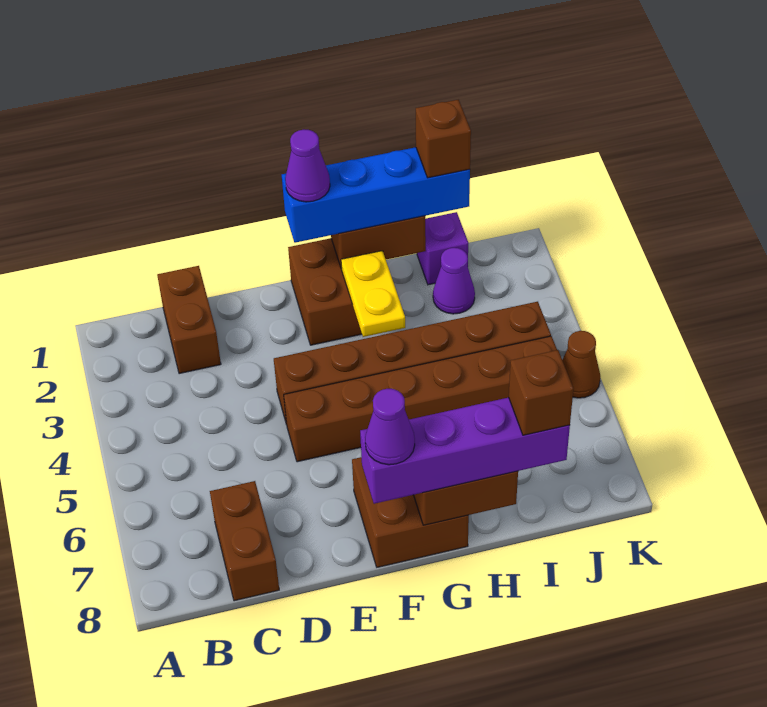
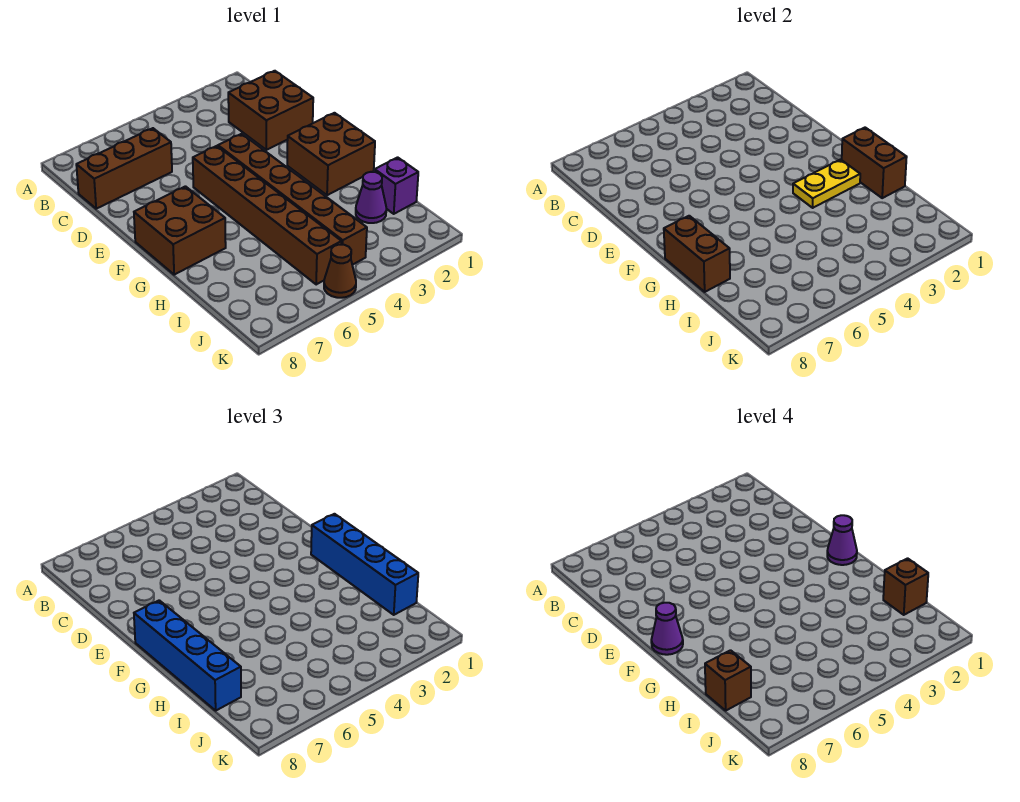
brown 1x2 brick [157,266,221,374] -> brown 2x2 brick [228,71,313,150]
brown 1x2 brick [210,481,279,601] -> brown 1x3 brick [76,128,172,209]
purple 1x4 brick [360,397,570,504] -> blue 1x4 brick [134,600,241,710]

